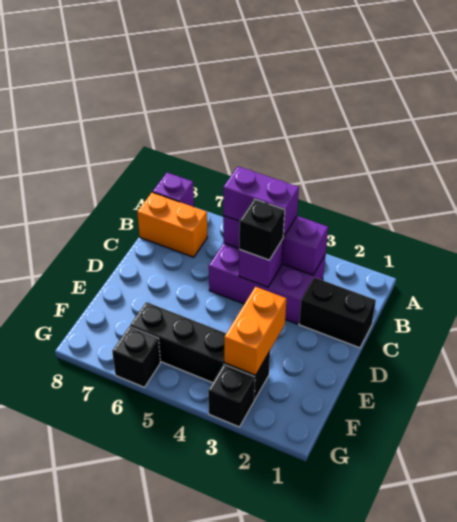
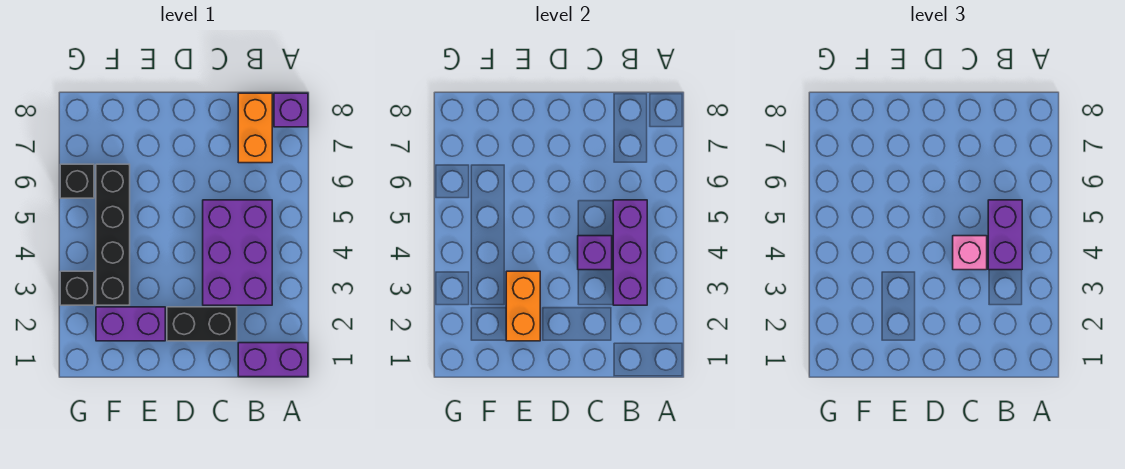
none -> purple 1x2 brick [238,343,308,377]
black 1x2 brick [299,277,376,348] -> black 1x2 brick turned to [167,307,237,341]
black 1x1 brick [239,199,285,260] -> pink 1x1 brick [953,236,987,270]
none -> purple 1x2 brick [96,307,165,341]
orange 1x2 brick [224,287,286,375] -> orange 1x2 brick turned to [506,271,540,341]

